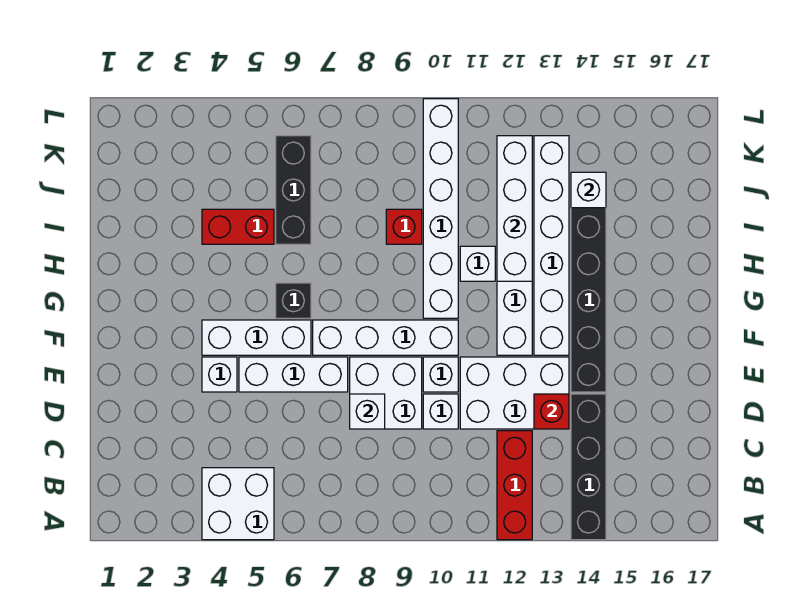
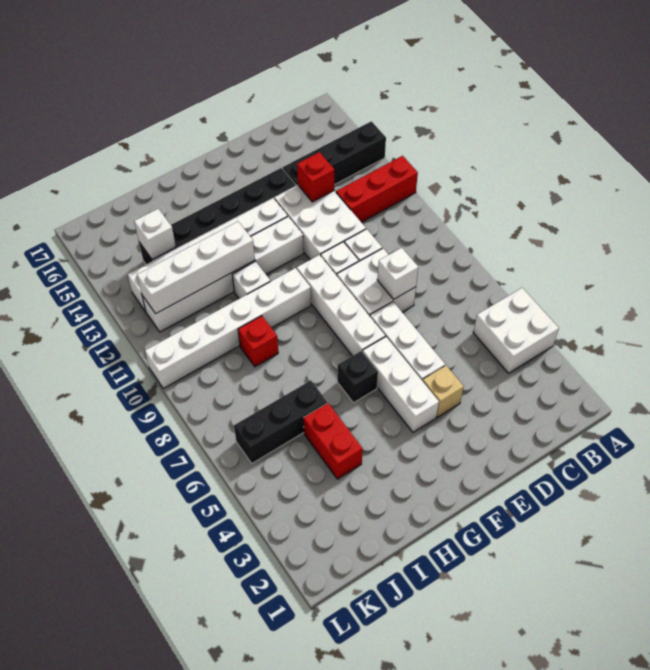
white 1x1 brick [202,357,237,392] -> tan 1x1 brick [423,366,464,417]

